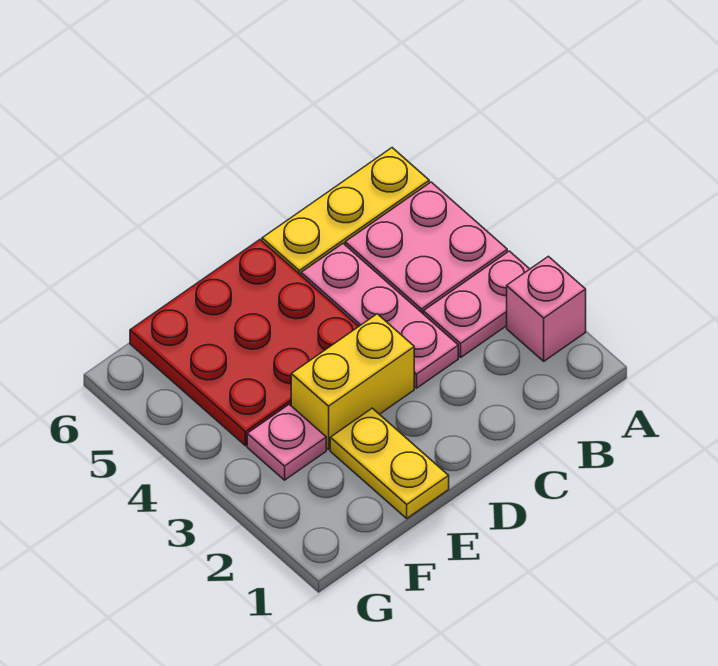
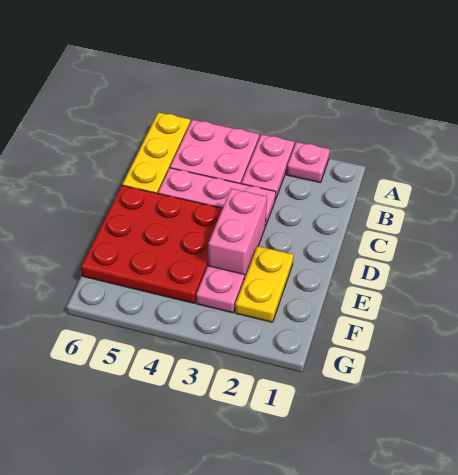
pink 1x1 brick [507,256,586,361] -> pink 1x1 plate [287,142,330,183]
yellow 1x2 brick [291,314,414,449] -> pink 1x2 brick [208,189,267,279]
yellow 1x2 plate [330,408,449,518] -> yellow 1x2 plate turned to [235,246,293,322]

